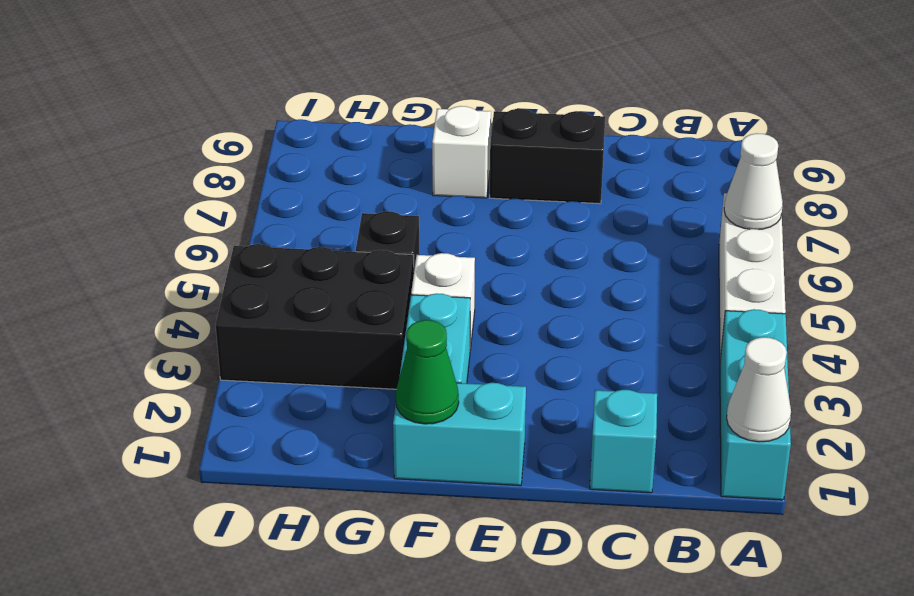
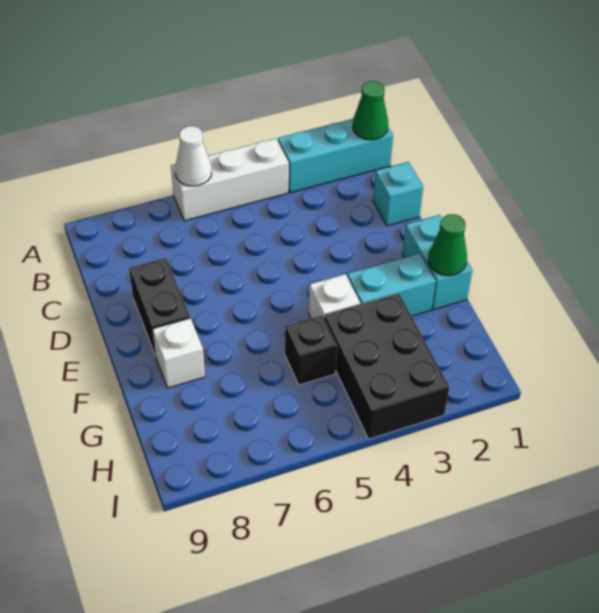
white 1x1 cone [727,337,791,442] -> green 1x1 cone [353,81,388,140]

